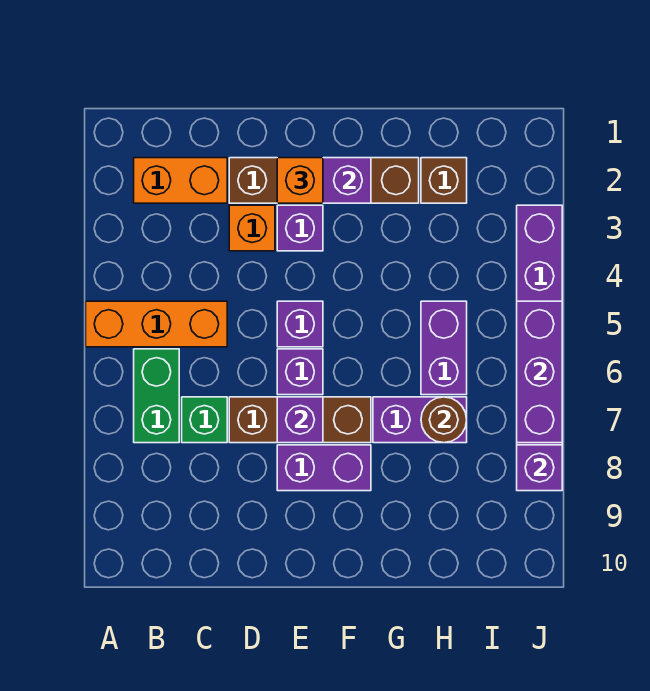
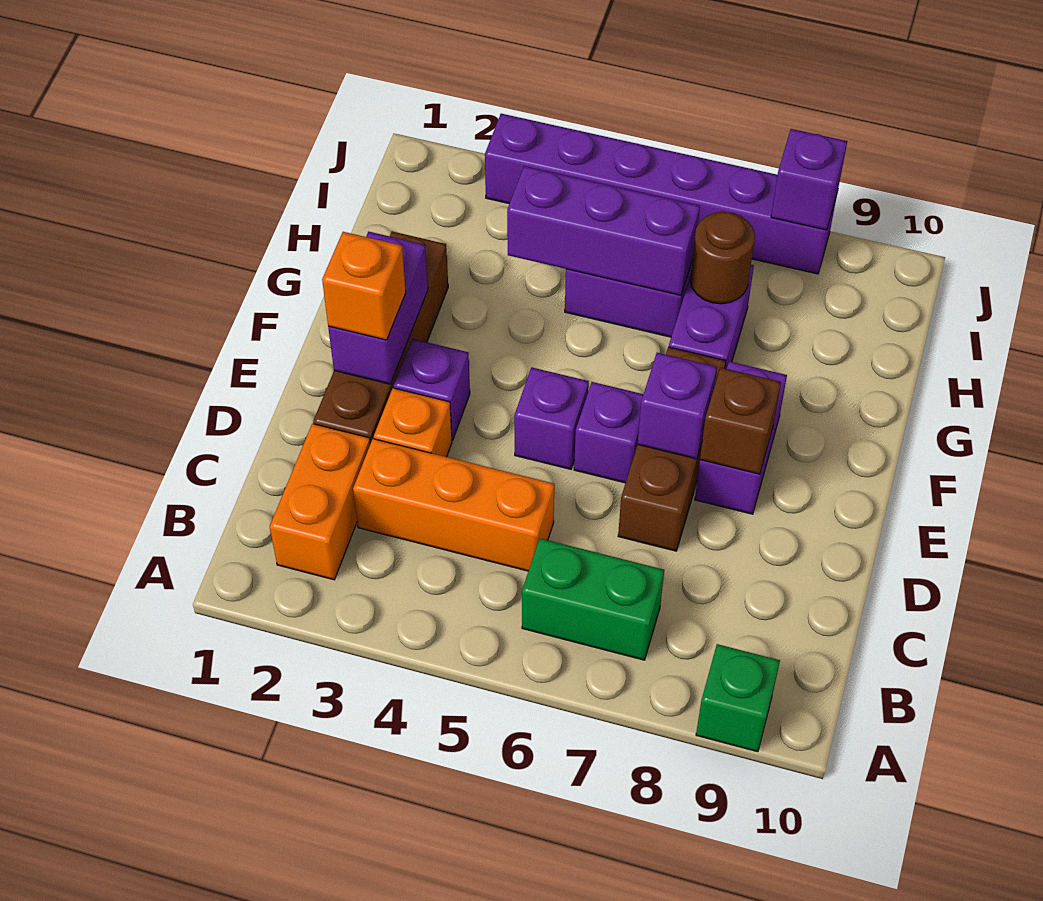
orange 1x3 brick [86,301,227,347] -> orange 1x3 brick turned to [353,439,554,571]
green 1x1 brick [182,397,227,443] -> green 1x1 brick moved to [696,644,780,752]
brown 1x1 brick [421,158,467,203] -> brown 1x1 brick moved to [700,368,781,474]
purple 1x3 brick [517,301,562,443] -> purple 1x3 brick moved to [507,166,700,295]

